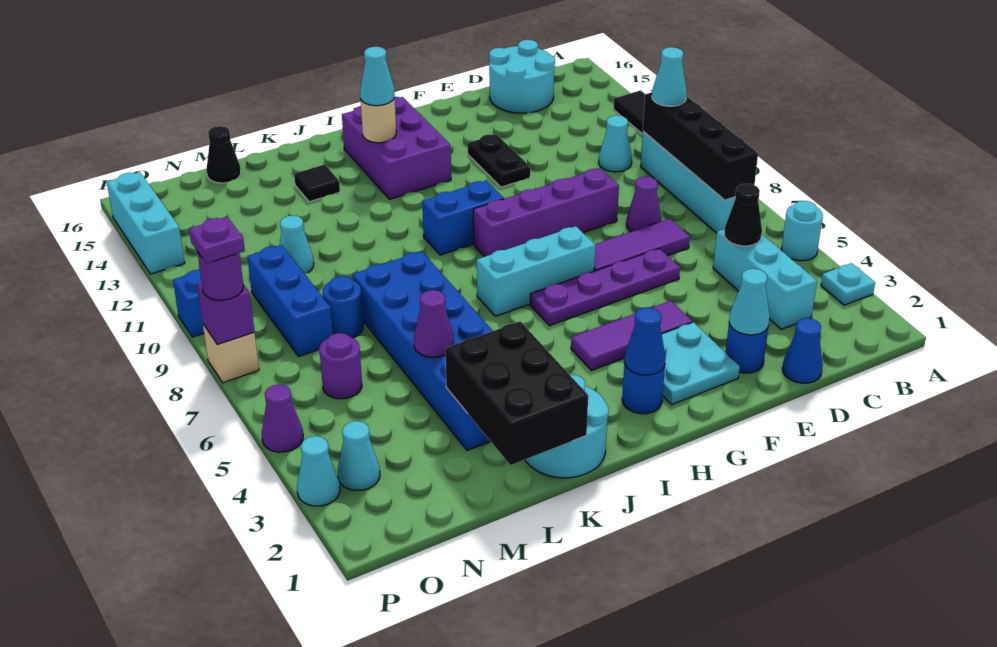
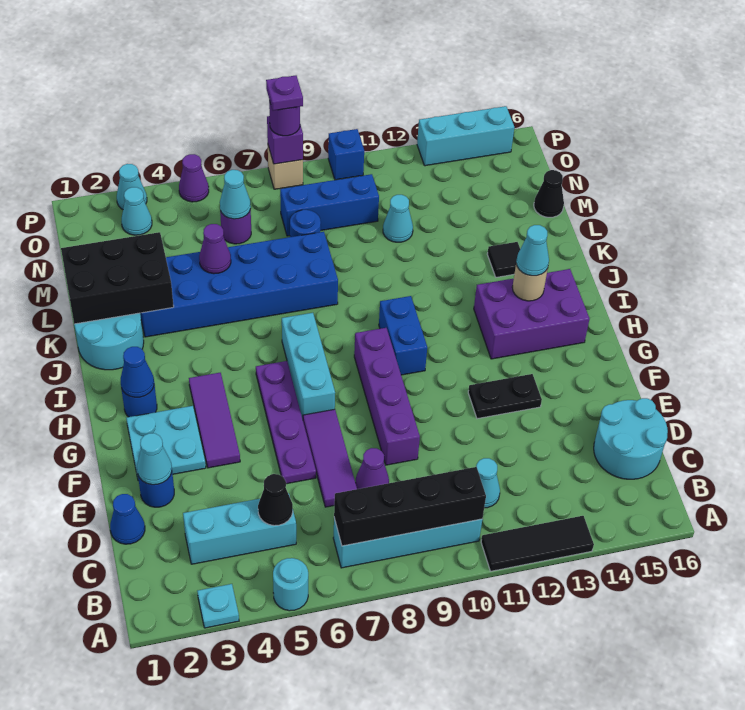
cyan 1x1 cone [652,47,687,106] -> cyan 1x1 cone moved to [220,170,251,219]

